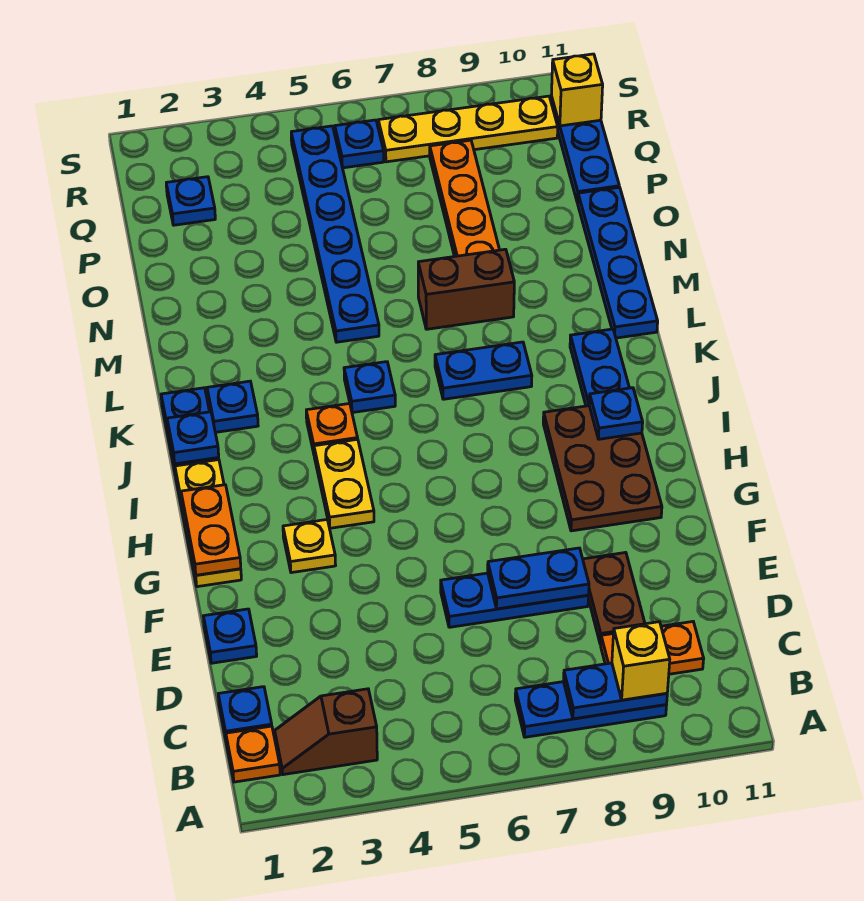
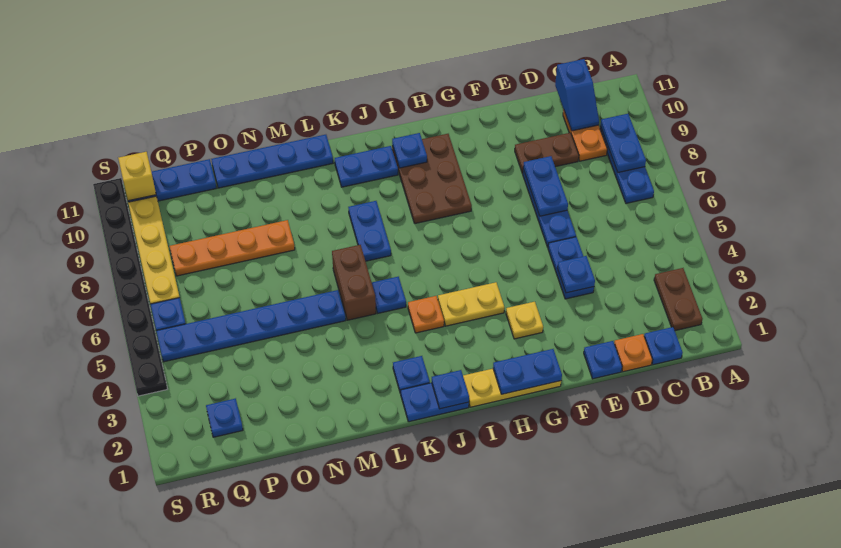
orange 1x1 plate [226,726,280,782] -> orange 1x1 plate moved to [614,334,652,372]
brown 1x2 slope [275,689,377,775] -> brown 1x2 plate [654,268,703,331]
yellow 1x1 brick [612,622,670,700] -> none
none -> blue 1x2 slope [555,59,599,131]
none -> blue 1x2 plate [548,237,594,299]
none -> blue 1x1 plate [557,256,595,293]
orange 1x2 plate [181,485,241,575] -> blue 1x2 plate [493,349,562,394]
brown 2x3 plate [543,406,662,531] -> brown 2x3 plate turned to [392,134,472,224]
brown 1x2 brick [418,249,514,329] -> brown 1x2 brick moved to [332,245,376,320]
none -> black 1x8 plate [93,178,167,396]

